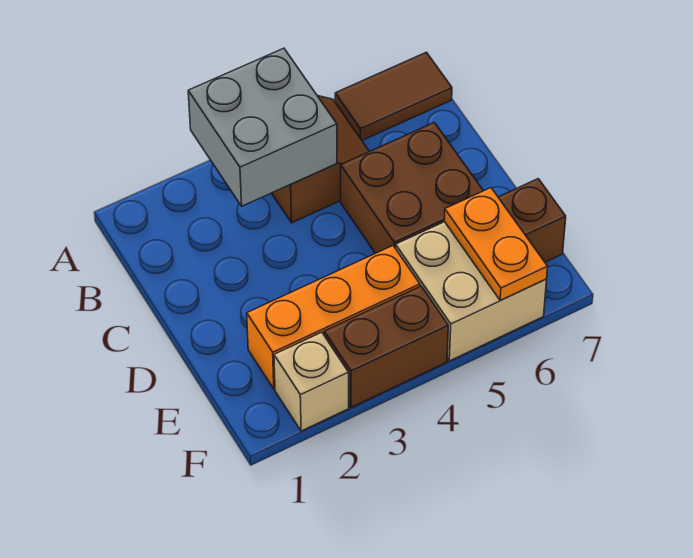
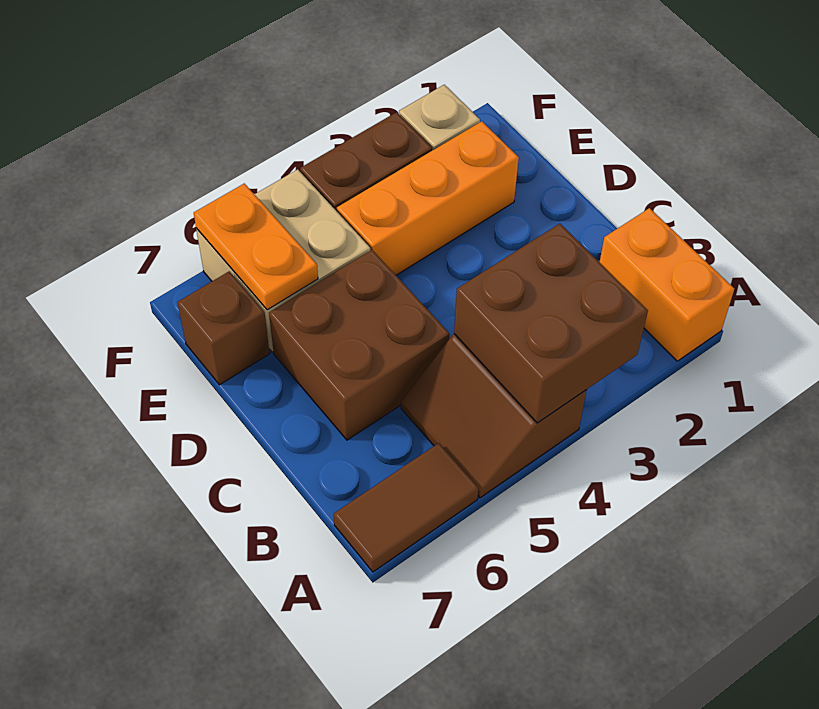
none -> orange 1x2 brick [600,208,734,361]
grey 2x2 brick [188,48,337,206] -> brown 2x2 brick [454,224,648,423]

